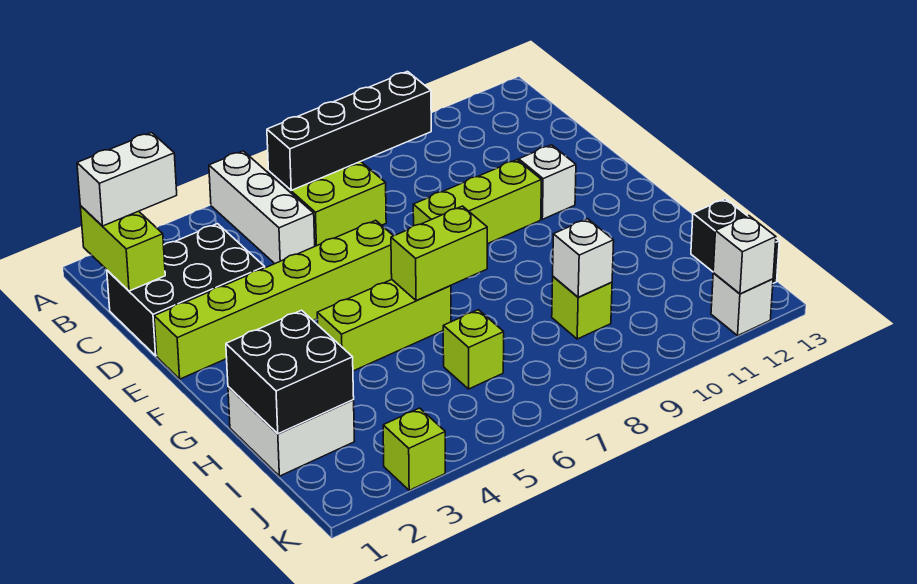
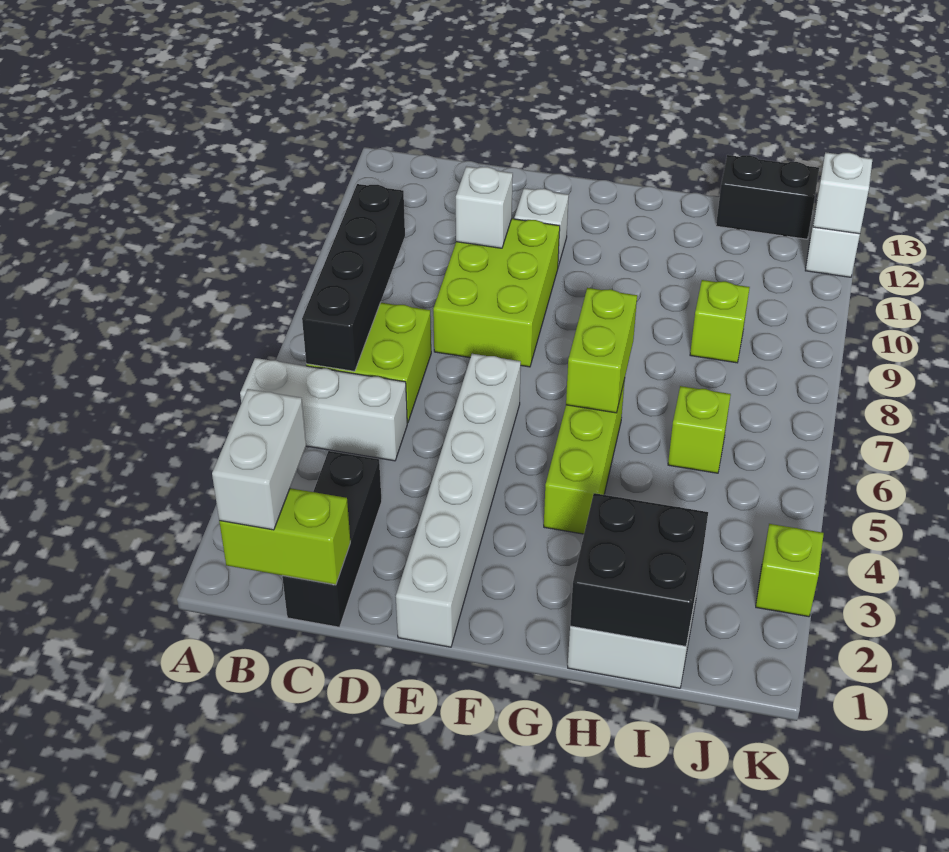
black 2x3 brick [107,224,265,356] -> black 1x3 brick [282,451,382,627]
lime 1x6 brick [154,220,393,379] -> white 1x6 brick [396,354,521,647]
lime 1x3 brick [413,160,541,244] -> lime 2x3 brick [433,219,560,367]
white 1x1 brick [553,219,614,297] -> white 1x1 brick moved to [456,166,513,248]

